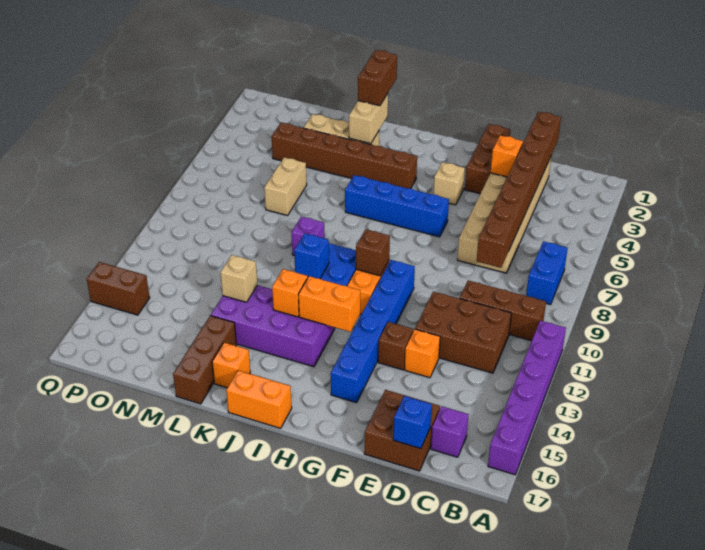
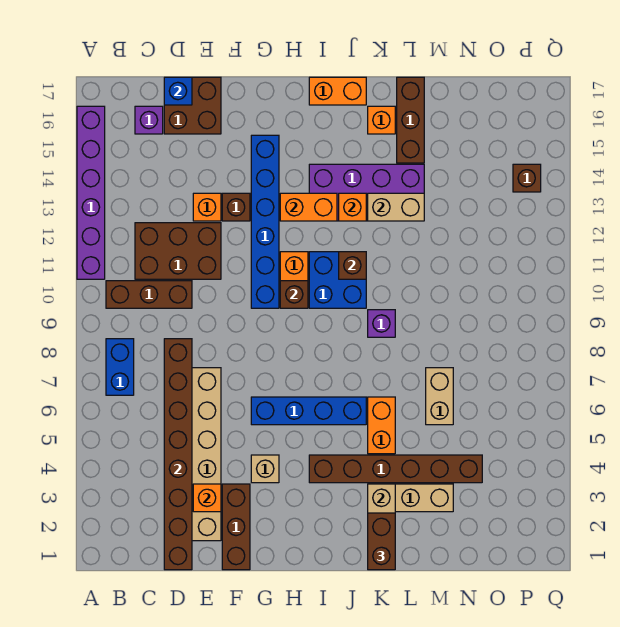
blue 1x1 brick [294,233,329,279] -> brown 1x1 brick [339,252,366,279]
none -> orange 1x2 brick [368,397,395,454]
tan 1x1 brick [220,255,257,302] -> tan 1x2 brick [368,193,424,221]
brown 1x2 brick [87,262,150,315] -> brown 1x1 brick [513,164,541,192]

